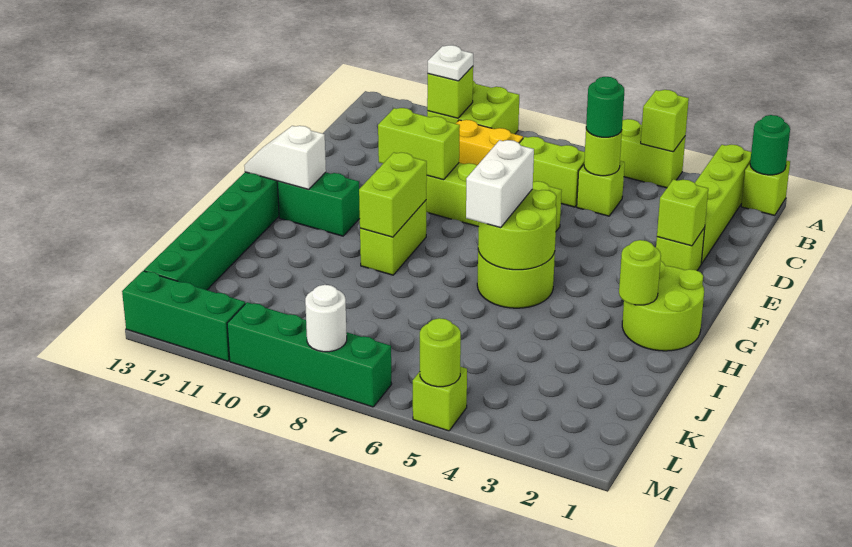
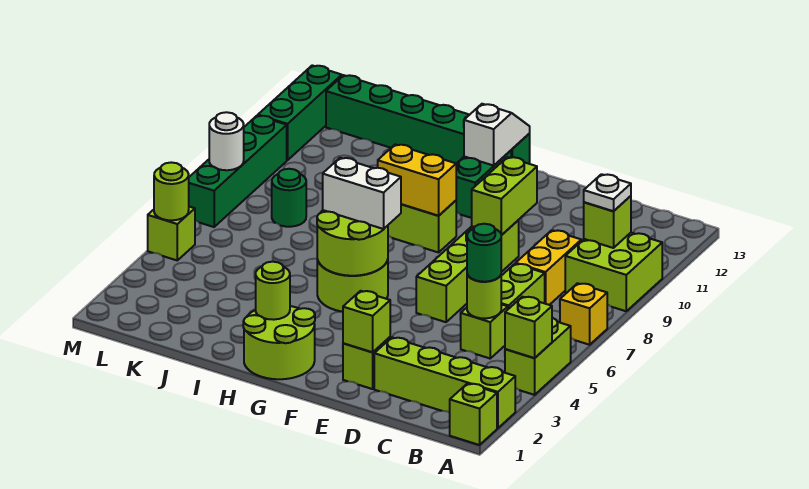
green 1x1 round brick [750,115,790,175] -> green 1x1 round brick moved to [272,169,306,227]
none -> yellow 1x1 brick [560,283,607,345]
lime 1x2 brick [359,153,427,237] -> yellow 1x2 brick [378,144,456,216]

